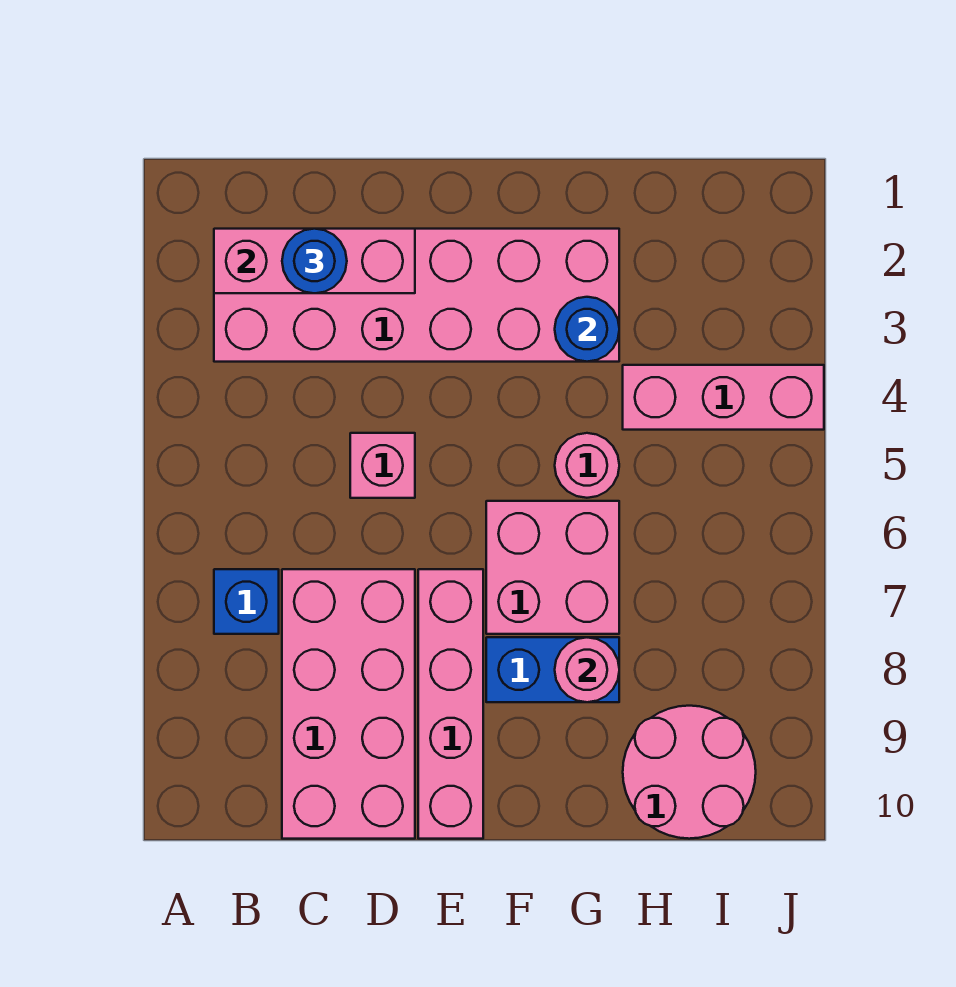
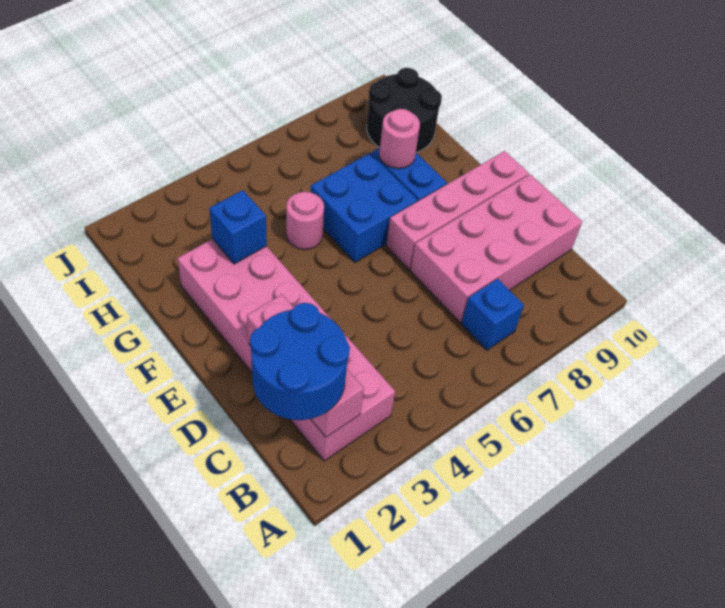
blue 1x1 round brick [282,229,347,293] -> blue 2x2 round brick [250,303,350,420]
pink 1x1 brick [350,433,415,498] -> none
pink 2x2 brick [486,501,619,634] -> blue 2x2 brick [311,153,418,262]
blue 1x1 round brick [555,297,619,362] -> blue 1x1 brick [209,190,267,264]
pink 1x3 brick [623,365,824,430] -> none
pink 2x2 round brick [623,706,756,839] -> black 2x2 round brick [367,68,442,152]

